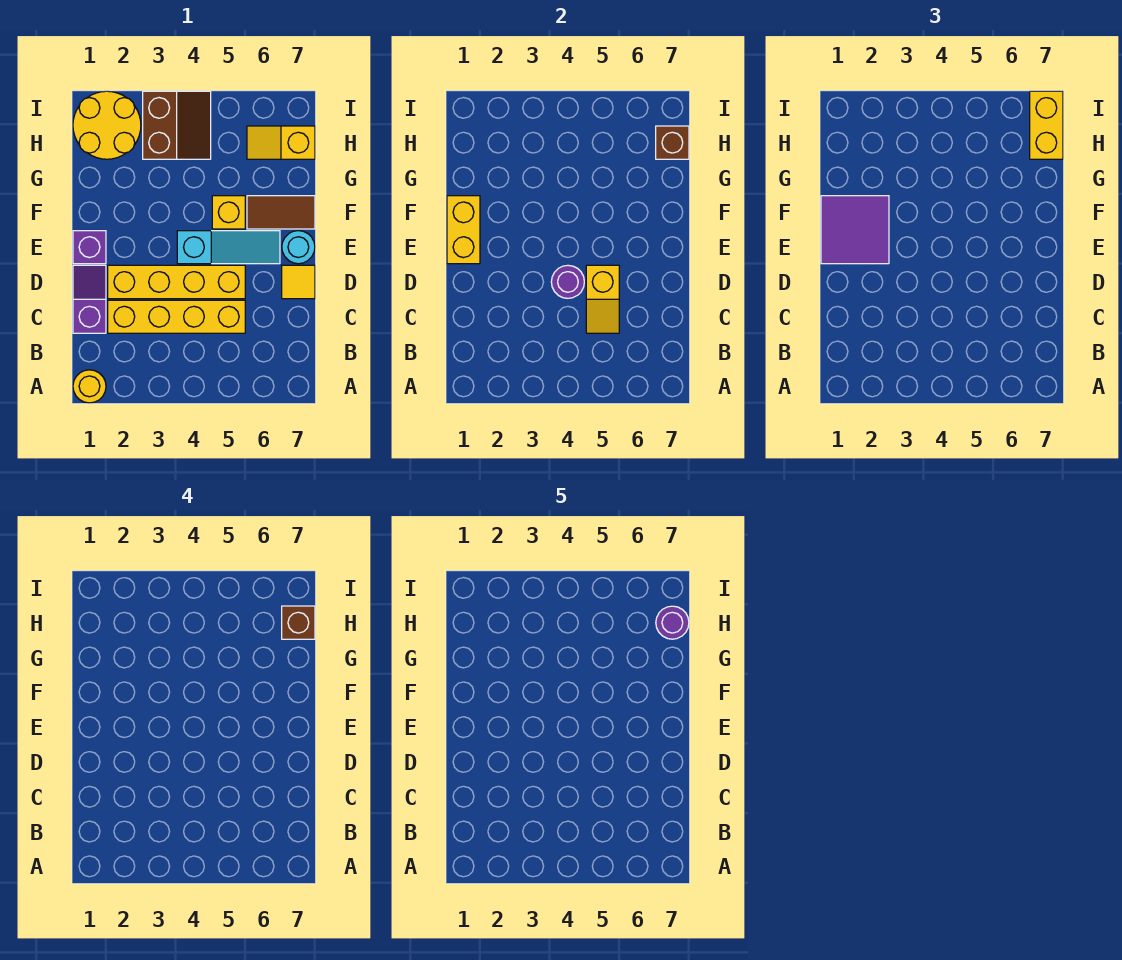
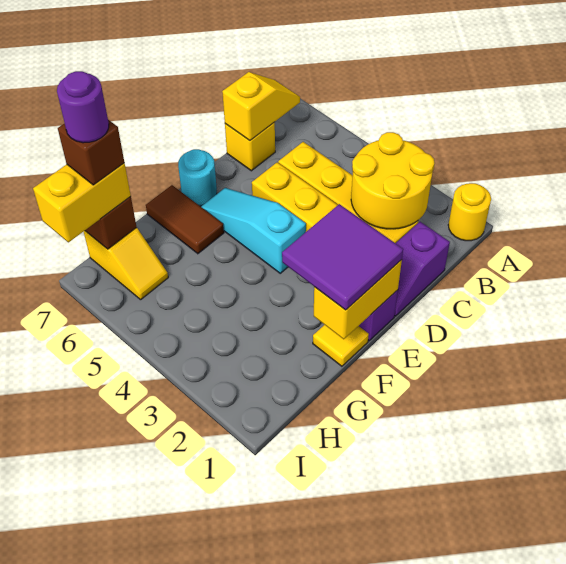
yellow 1x2 slope [586,265,619,333] -> yellow 1x2 slope moved to [222,72,300,141]
purple 1x1 round brick [551,265,584,298] -> none
yellow 1x1 tile [282,265,315,299] -> yellow 1x1 tile moved to [313,325,369,366]
yellow 1x1 brick [212,196,245,229] -> yellow 1x1 brick moved to [225,122,275,171]
yellow 2x2 round brick [73,91,141,159] -> yellow 2x2 round brick moved to [351,132,435,229]
brown 2x2 slope [143,91,211,159] -> none

